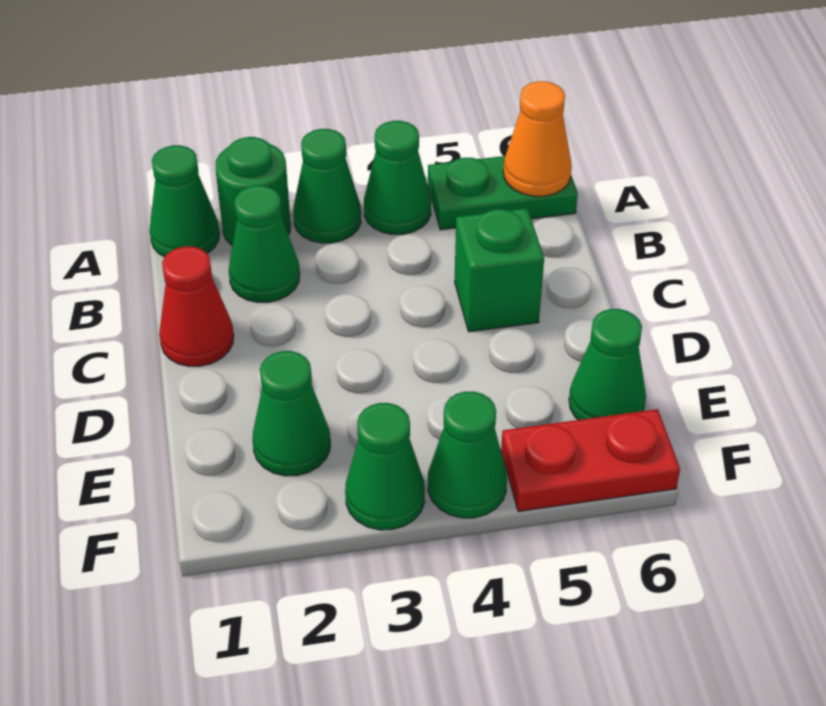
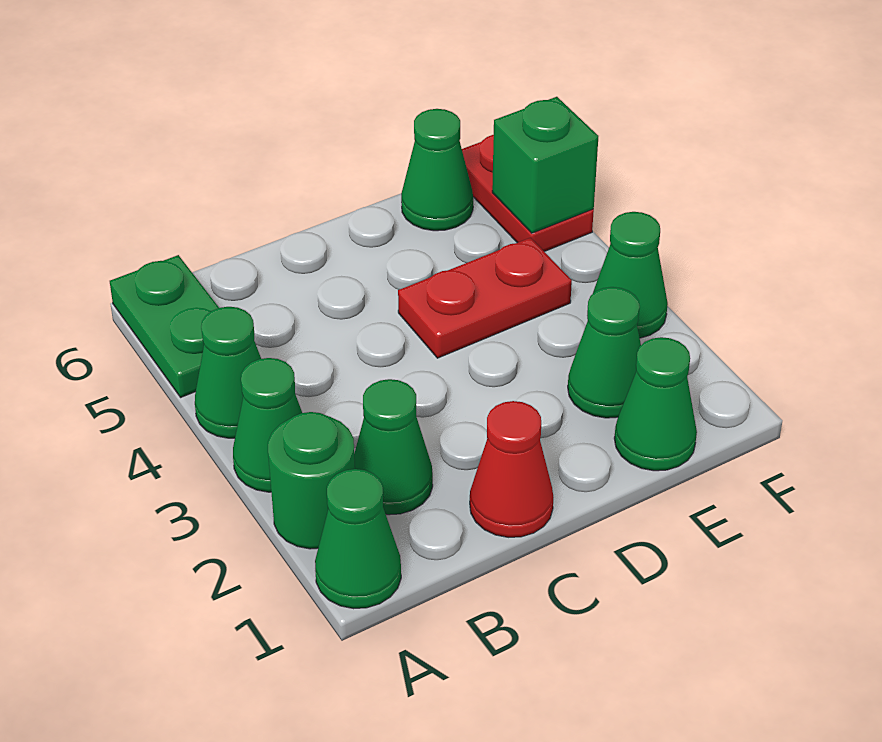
orange 1x1 cone [503,81,572,196] -> none
green 1x1 brick [454,208,544,332] -> green 1x1 brick moved to [492,97,598,233]
none -> red 1x2 plate [398,238,572,358]
green 1x1 cone [428,392,507,518] -> green 1x1 cone moved to [614,337,697,471]

